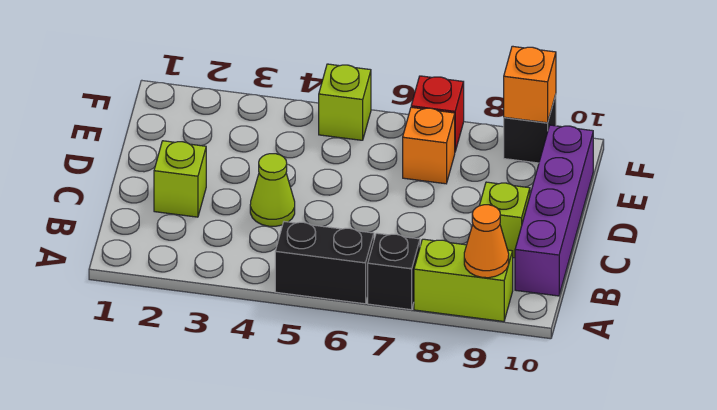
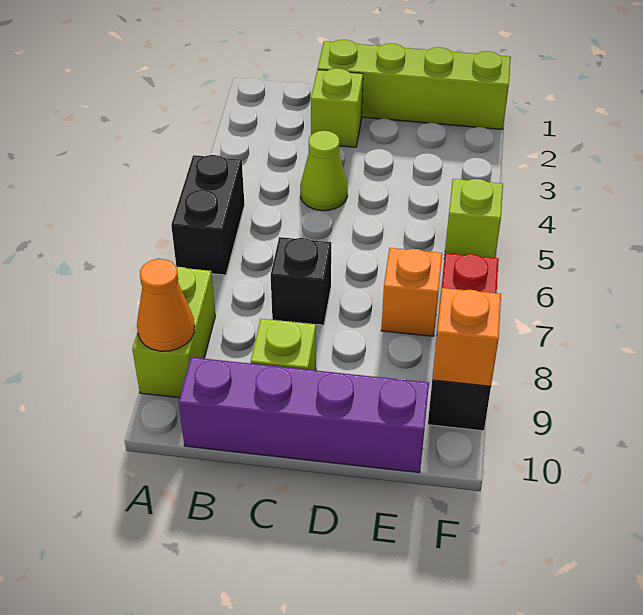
black 1x1 brick [368,233,420,310] -> black 1x1 brick moved to [271,237,331,325]
none -> lime 1x4 brick [318,40,511,129]

